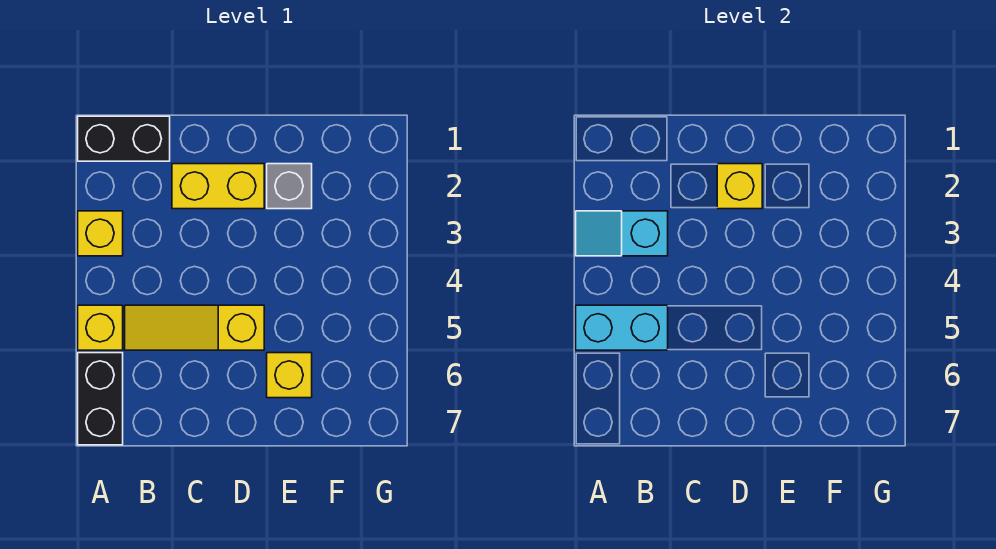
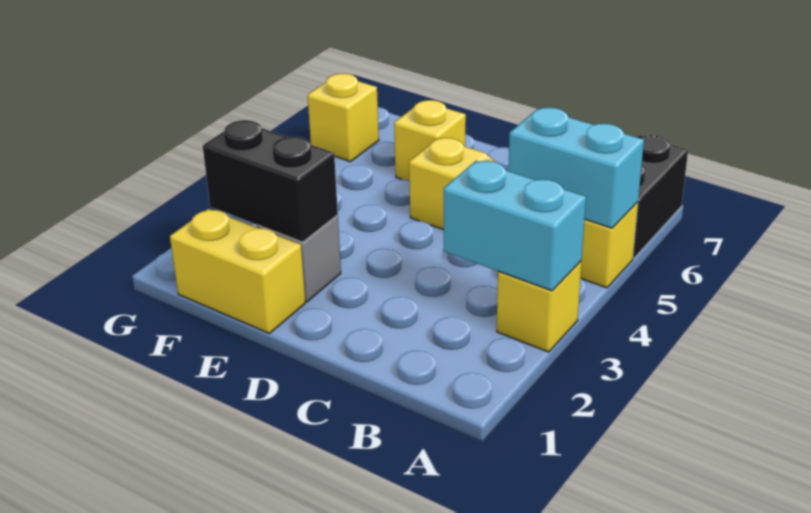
black 1x2 brick [78,116,170,161] -> black 1x2 brick moved to [203,120,338,242]
cyan 1x2 slope [576,211,668,256] -> cyan 1x2 brick [444,161,586,291]
yellow 1x2 brick [172,164,264,209] -> yellow 1x2 brick moved to [170,209,305,333]
yellow 1x1 brick [717,164,762,209] -> yellow 1x1 brick moved to [308,74,379,162]

